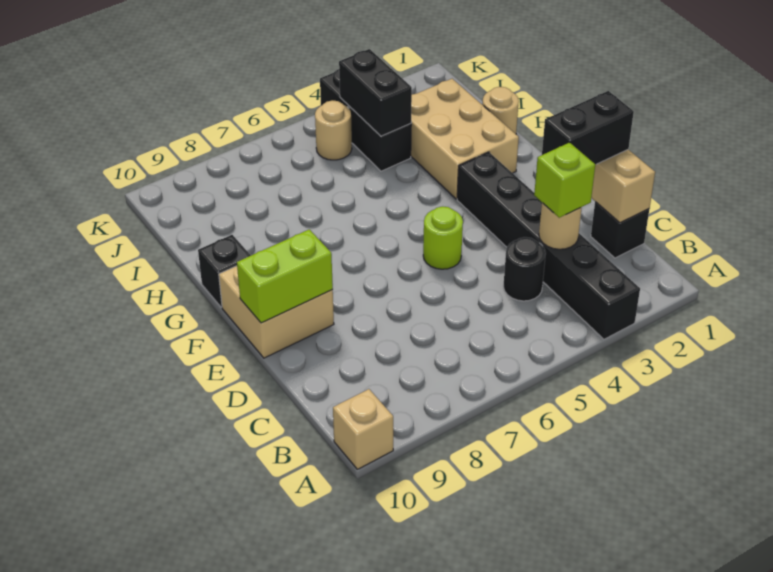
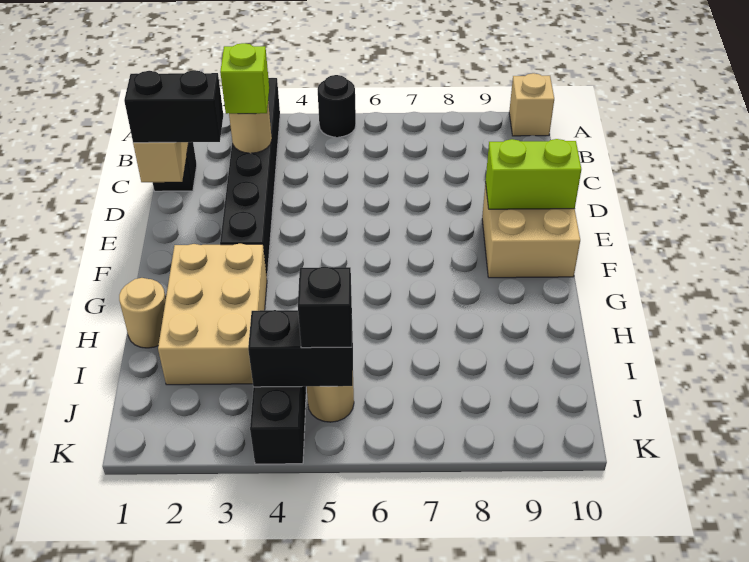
black 1x1 round brick [503,237,546,301] -> black 1x1 round brick moved to [318,75,356,137]
lime 1x1 round brick [423,206,463,269] -> none
black 1x1 brick [198,235,251,307] -> black 1x1 brick moved to [298,267,352,348]
black 1x2 brick [339,49,412,136] -> black 1x2 brick turned to [248,310,353,387]

